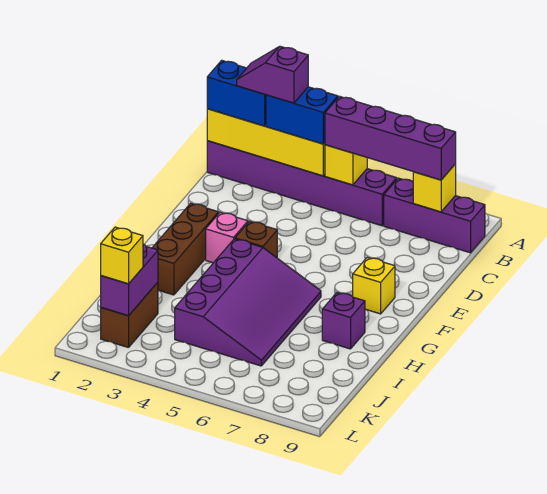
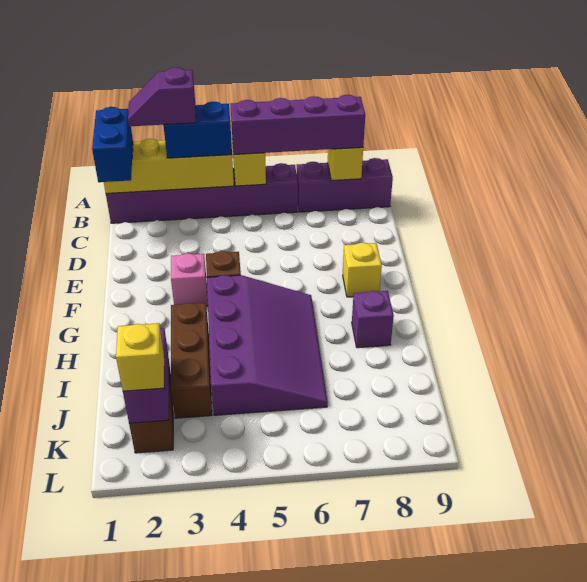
blue 1x2 brick [207,60,266,126] -> blue 1x2 brick turned to [92,107,133,182]
brown 1x3 brick [152,203,219,295] -> brown 1x3 brick moved to [171,303,212,418]

